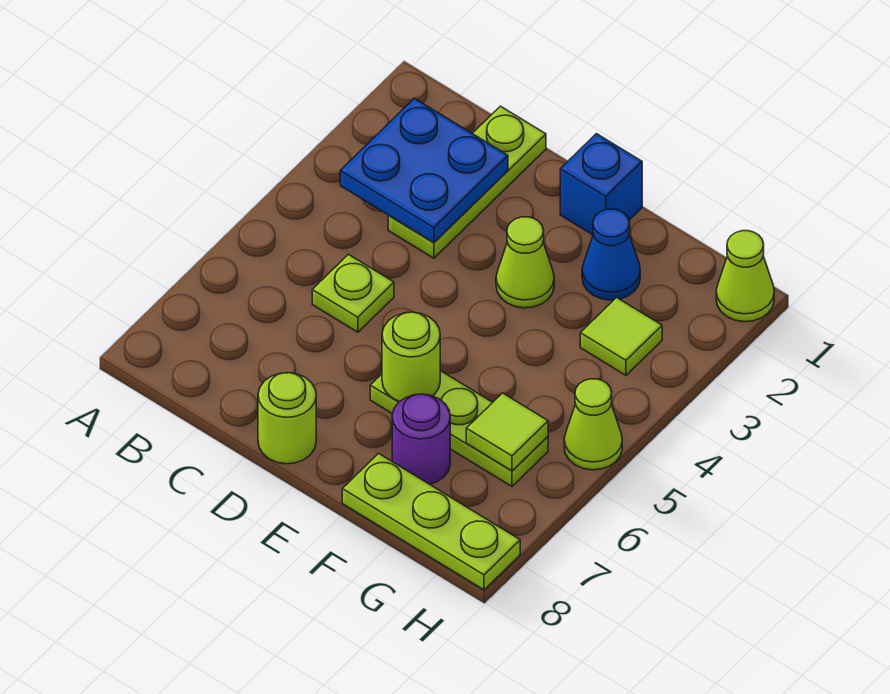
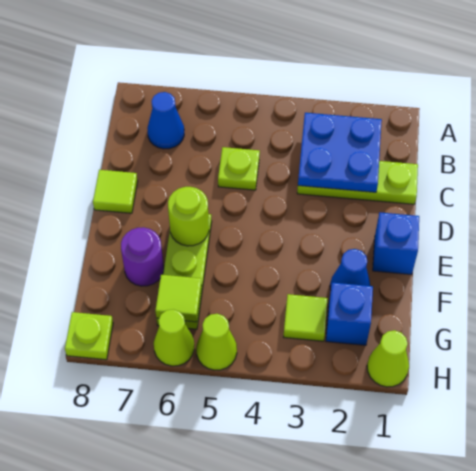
none -> blue 1x1 cone [147,92,184,149]
lime 1x1 round brick [258,373,316,464] -> lime 1x1 tile [93,170,138,213]
lime 1x1 cone [496,217,554,308] -> lime 1x1 cone moved to [154,310,194,366]
lime 1x3 plate [342,453,520,590] -> lime 1x1 plate [65,312,113,360]
none -> blue 1x1 brick [326,282,373,345]

